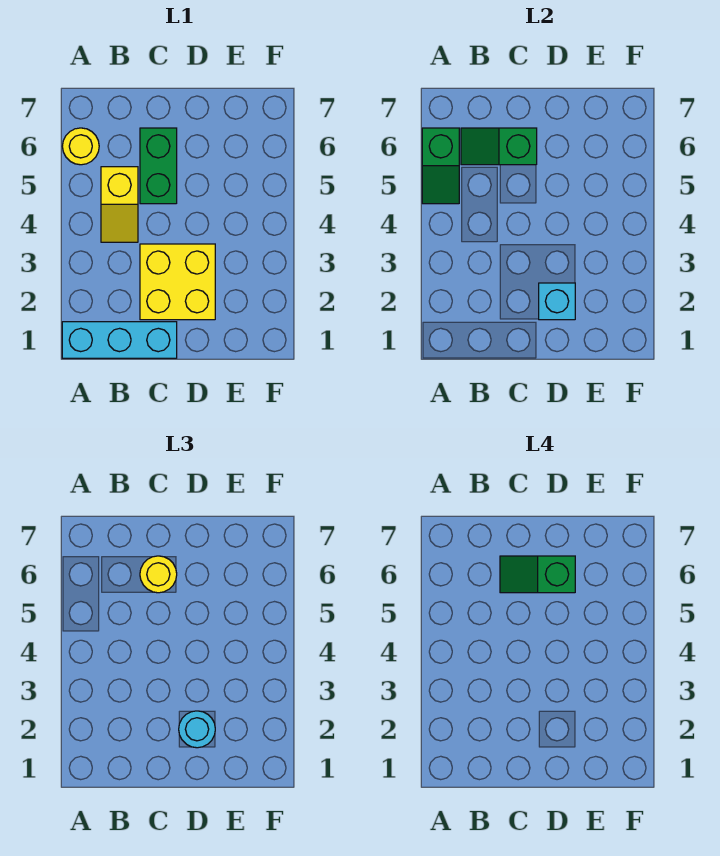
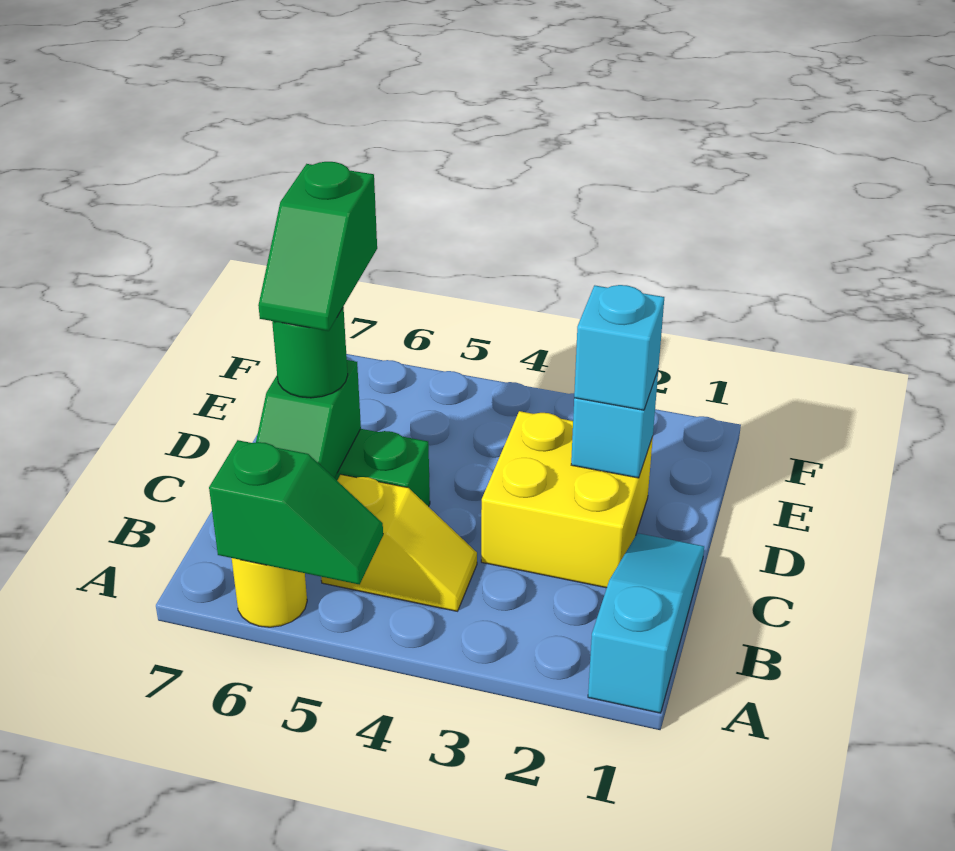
cyan 1x3 brick [62,322,177,358] -> cyan 1x3 slope [588,533,704,713]
yellow 1x1 round brick [140,556,177,593] -> green 1x1 round brick [272,307,348,398]
cyan 1x1 round brick [179,711,215,748] -> cyan 1x1 brick [574,285,664,410]

